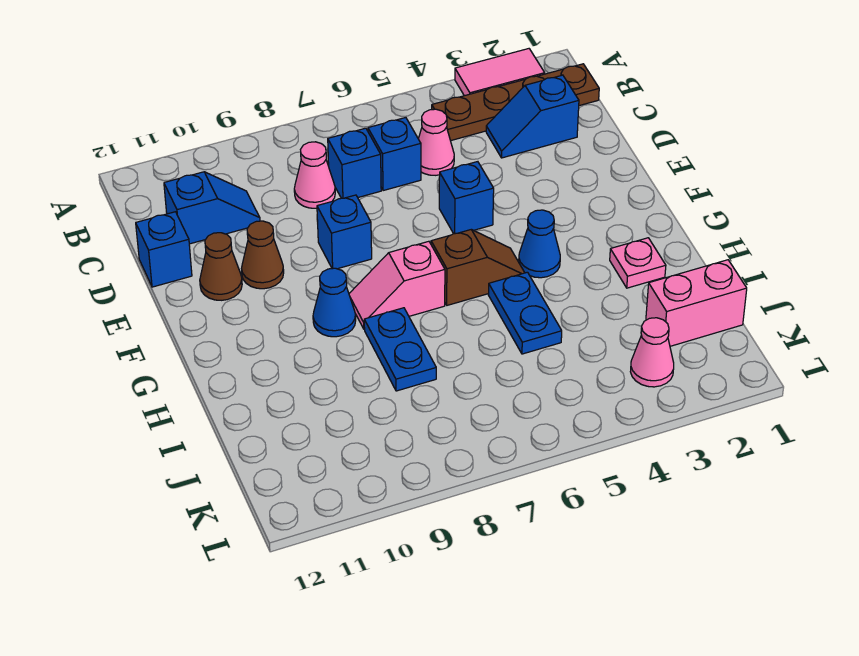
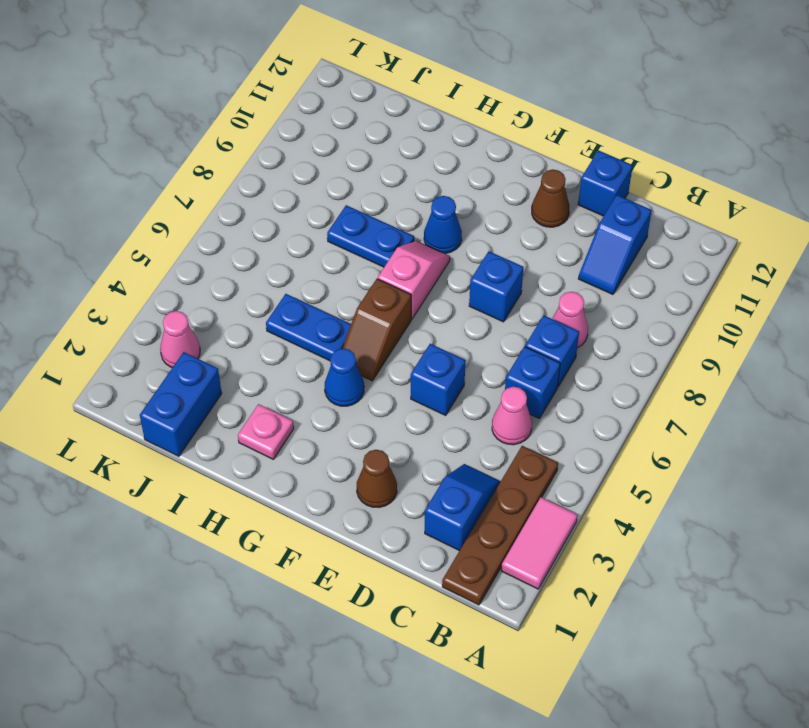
brown 1x1 cone [241,221,284,289] -> brown 1x1 cone moved to [357,450,397,507]
pink 1x2 brick [646,260,747,346] -> blue 1x2 brick [140,352,222,456]

